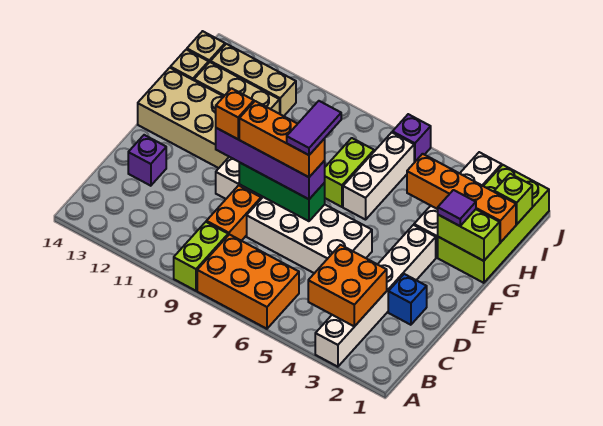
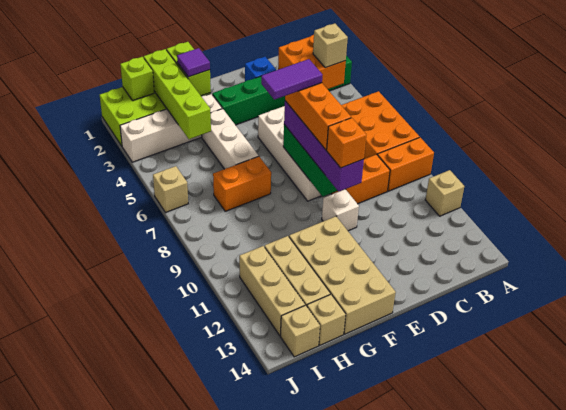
white 1x6 brick [315,225,436,367] -> green 1x6 brick [212,56,352,125]
lime 1x2 brick [174,222,228,291] -> orange 1x2 brick [378,137,434,191]
none -> tan 1x1 brick [425,170,464,216]
none -> tan 1x1 brick [313,23,348,68]
purple 1x1 brick [128,135,166,186] -> none
white 1x3 brick [343,132,414,220] -> white 1x3 brick turned to [202,109,258,169]
lime 1x2 brick [324,138,374,207] -> orange 1x2 brick [213,156,271,211]
orange 1x4 brick [407,154,516,243] -> lime 1x4 brick [144,49,211,139]
purple 1x1 brick [392,114,431,163] -> tan 1x1 brick [153,166,188,213]

